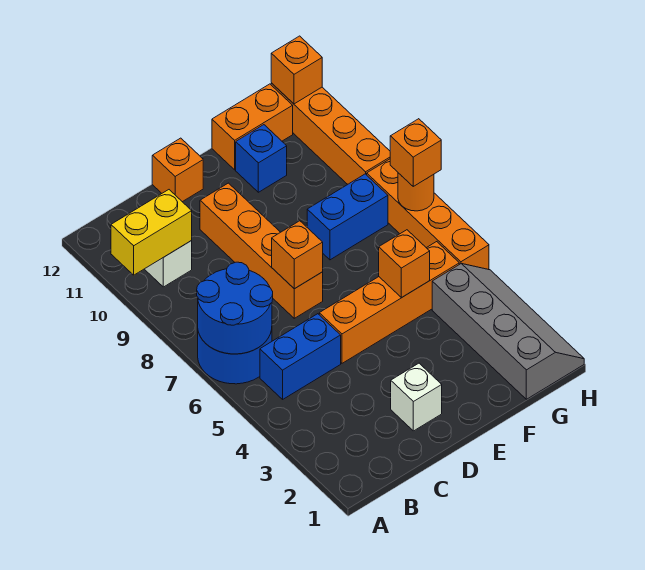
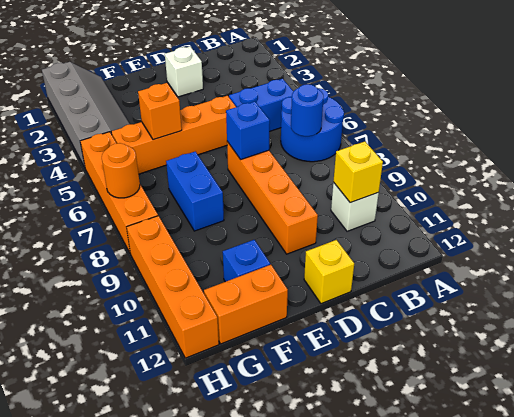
blue 2x2 round brick [197,262,273,354] -> blue 1x1 round brick [291,84,323,136]
yellow 1x2 brick [111,190,192,275] -> yellow 1x1 brick [333,142,383,203]
orange 1x1 brick [272,221,323,289] -> blue 1x1 brick [226,101,270,159]
orange 1x1 brick [152,138,203,202] -> yellow 1x1 brick [304,240,354,304]
blue 1x2 brick [307,174,388,260] -> blue 1x2 brick turned to [166,152,224,231]
grey 2x4 slope [432,264,584,399] -> grey 2x4 slope turned to [42,62,130,167]
orange 1x1 brick [390,119,441,186] -> none
orange 1x1 brick [271,36,322,104] -> none

